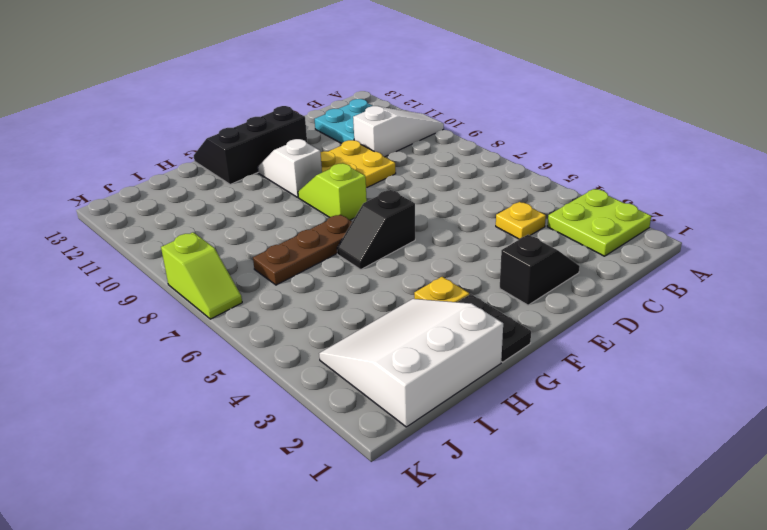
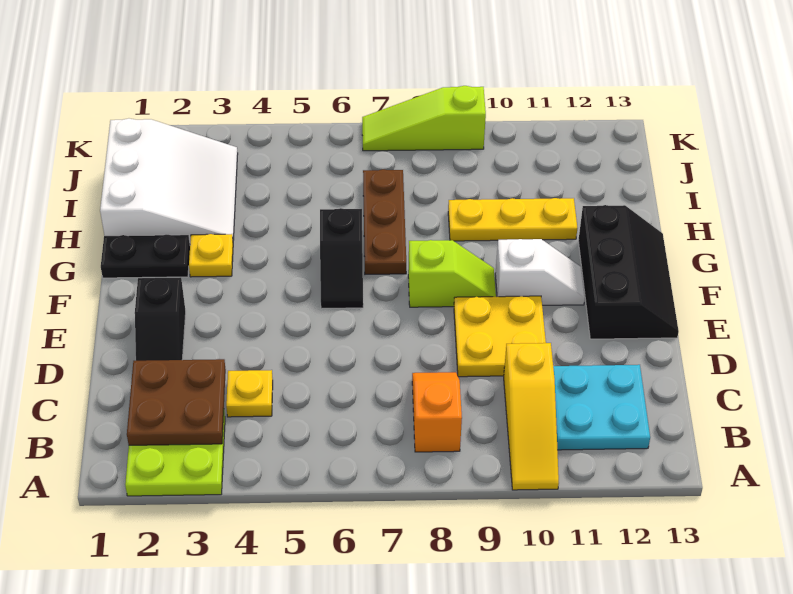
white 1x3 slope [353,106,444,157] -> yellow 1x3 slope [504,343,559,490]
none -> brown 2x2 plate [127,359,226,445]
none -> orange 1x2 slope [412,372,462,452]
black 1x2 slope [337,190,415,269] -> black 1x2 slope turned to [320,208,363,309]
none -> yellow 1x3 plate [448,198,577,241]
lime 1x2 slope [161,232,242,319] -> lime 1x3 slope [362,86,486,151]

